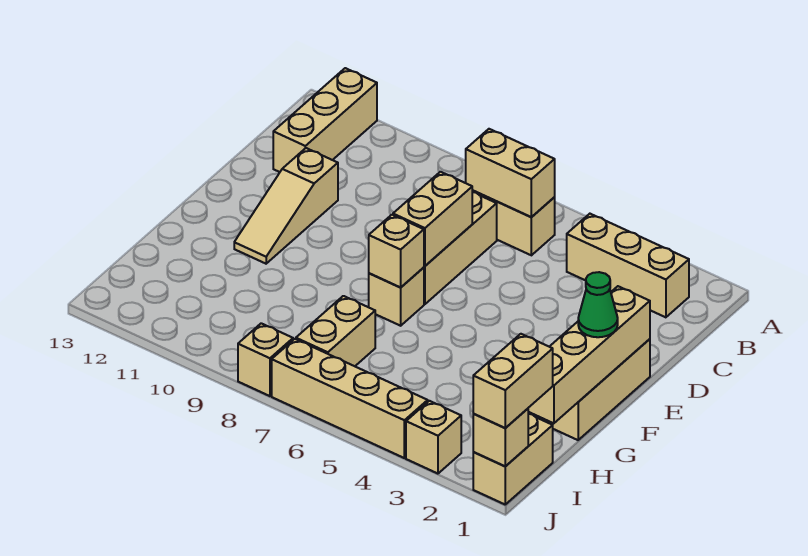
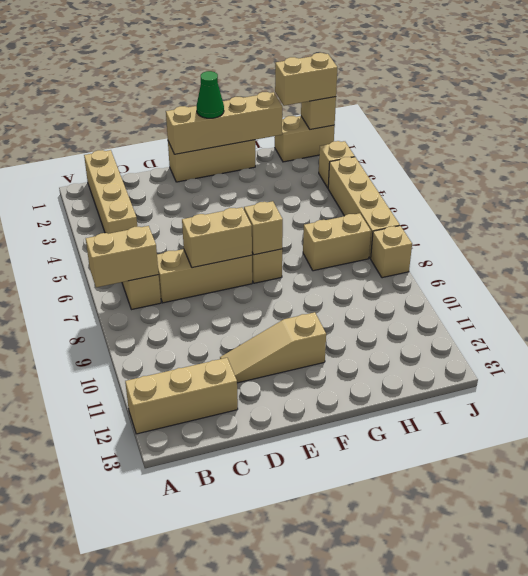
tan 1x3 brick [567,214,689,317] -> tan 1x4 brick [84,150,137,234]
tan 1x2 brick [466,129,555,217] -> tan 1x2 brick turned to [86,226,159,287]
tan 1x3 slope [234,148,338,264] -> tan 1x3 slope turned to [220,312,326,383]

